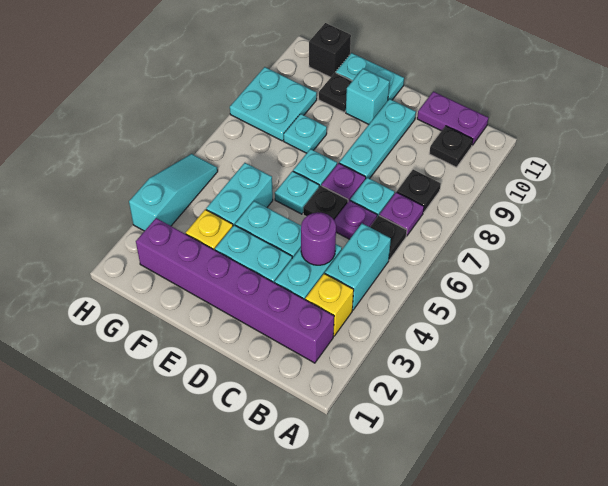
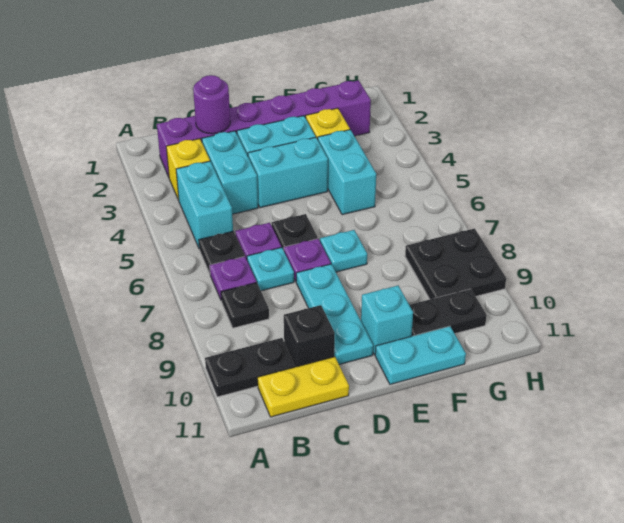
black 1x1 plate [429,126,473,167] -> black 1x2 plate [205,338,295,397]
purple 1x2 plate [417,92,488,145] -> yellow 1x2 plate [258,357,349,417]
purple 1x1 round brick [301,212,336,265] -> purple 1x1 round brick moved to [193,75,230,134]
cyan 1x1 plate [275,171,319,214] -> none
cyan 1x1 plate [284,114,327,153] -> none
black 1x1 plate [319,73,352,112] -> black 1x2 plate [410,289,487,336]
cyan 2x2 plate [230,67,317,141] -> black 2x2 plate [405,229,506,299]
black 1x1 brick [309,23,351,77] -> black 1x1 brick moved to [284,305,335,367]
cyan 1x3 slope [129,154,218,231] -> none

